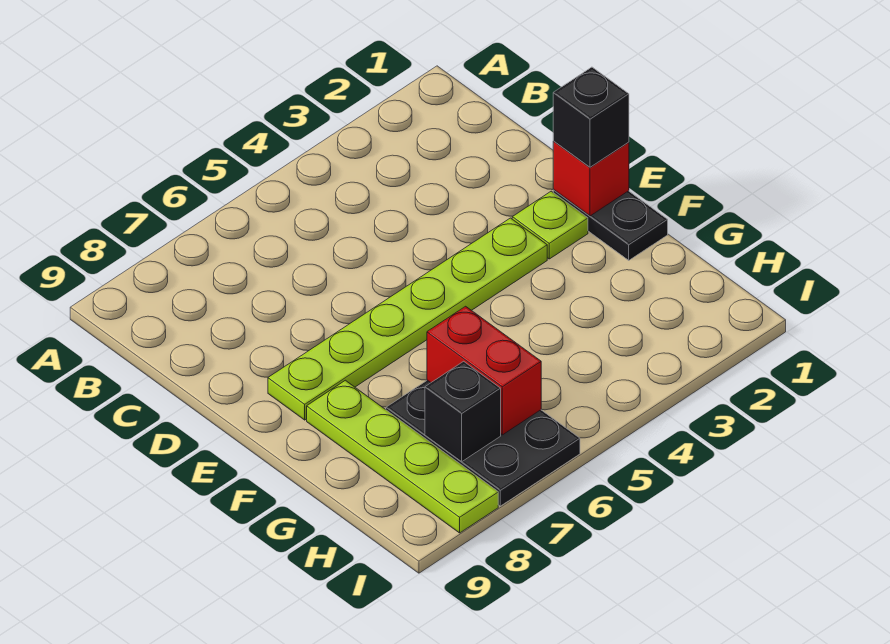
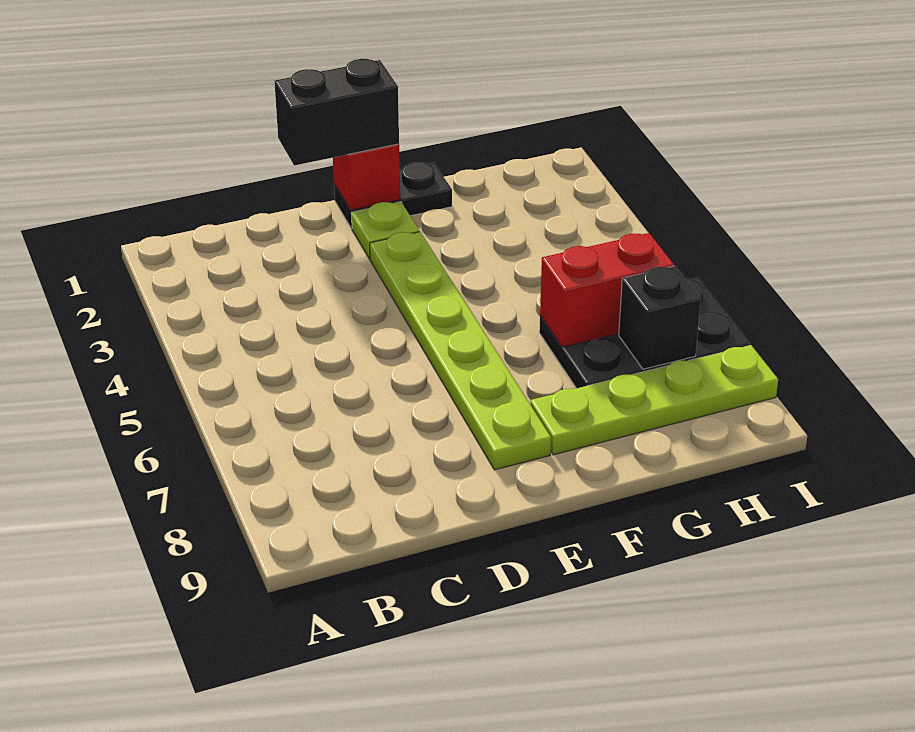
black 1x1 brick [553,67,629,167] -> black 1x2 brick [274,59,399,166]

